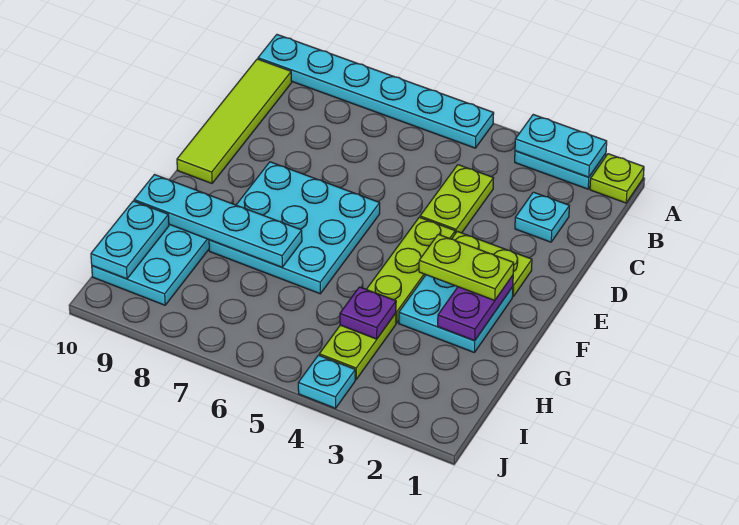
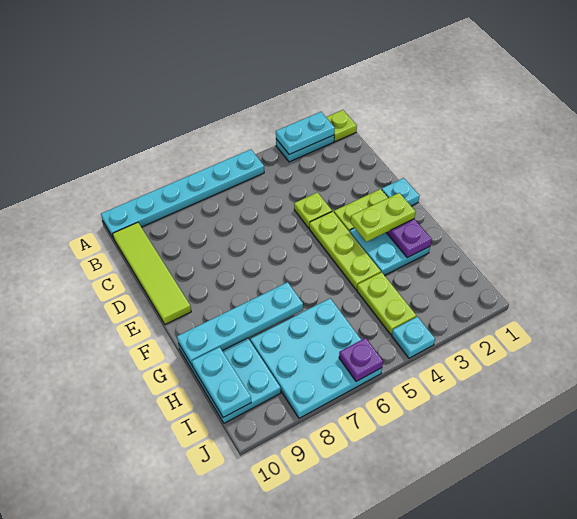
cyan 1x1 plate [515,192,569,242] -> cyan 1x1 plate moved to [382,178,419,206]
lime 1x2 plate [420,165,494,233] -> lime 1x1 plate [294,192,332,228]
cyan 3x3 plate [209,162,380,294] -> cyan 3x3 plate moved to [250,298,382,418]
purple 1x1 plate [340,287,396,339] -> purple 1x1 plate moved to [339,338,383,381]

